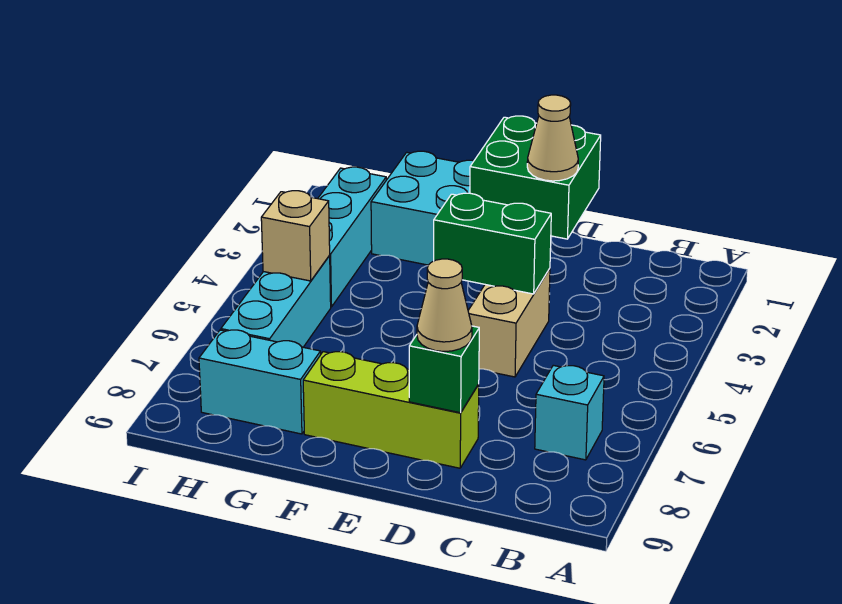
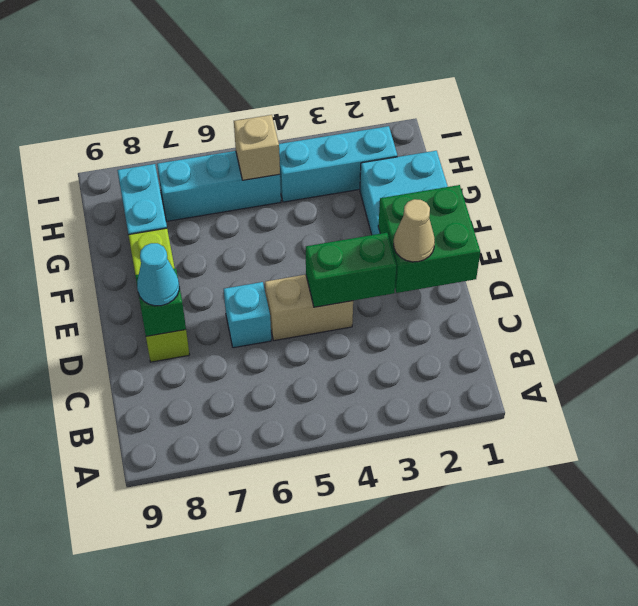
cyan 1x1 brick [535,365,604,460] -> cyan 1x1 brick moved to [224,282,271,348]
green 1x2 brick [434,193,551,294] -> green 1x2 brick turned to [306,233,396,307]
tan 1x1 cone [417,259,472,352] -> cyan 1x1 cone [137,243,179,306]

